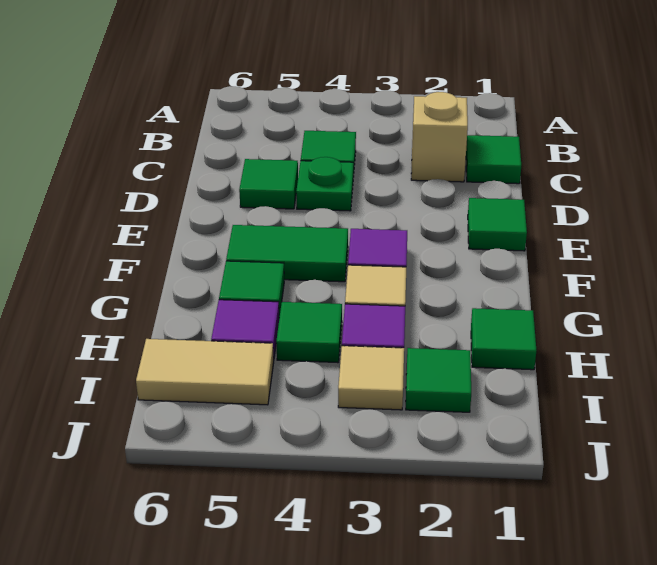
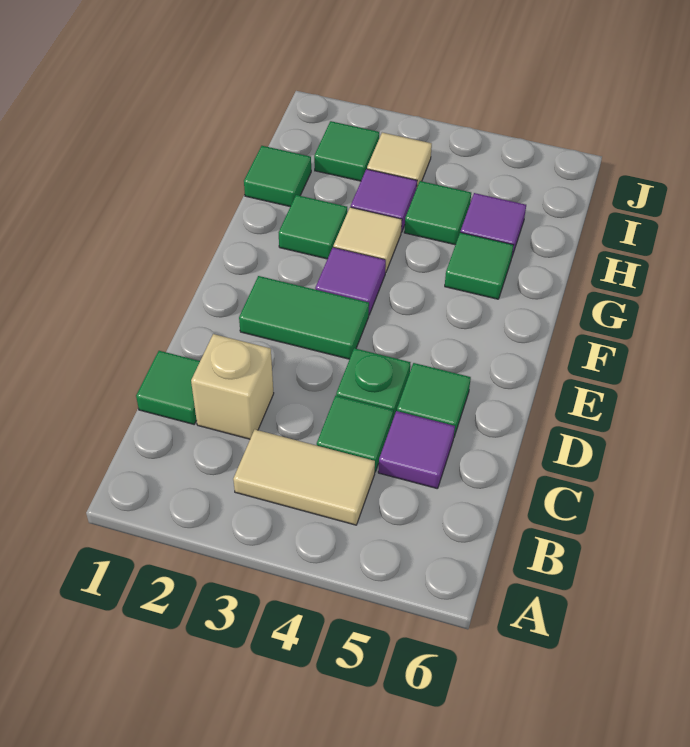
none -> purple 1x1 tile [378,411,455,489]
green 1x1 tile [468,198,527,251] -> green 1x1 tile moved to [279,195,347,259]
green 1x2 tile [226,225,348,282] -> green 1x2 tile moved to [239,276,369,359]
tan 1x2 tile [136,339,274,405] -> tan 1x2 tile moved to [233,430,375,525]

